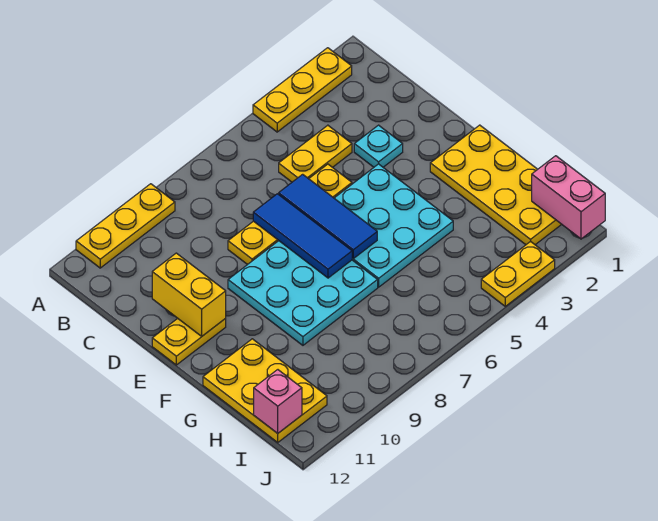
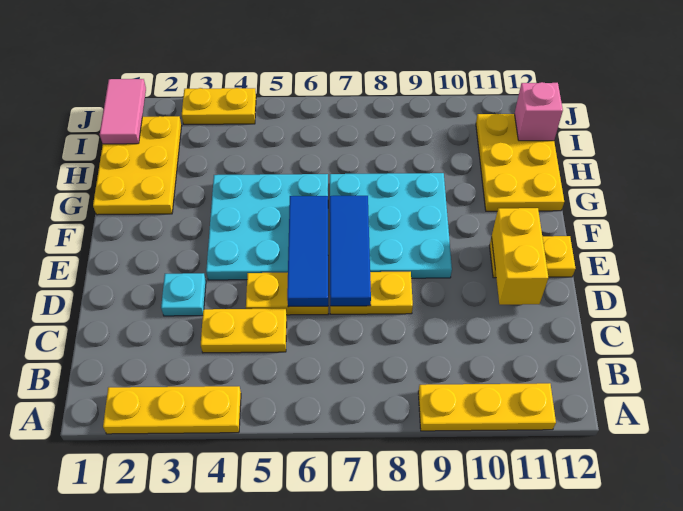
yellow 2x4 plate [430,125,562,245] -> yellow 2x3 plate [93,116,182,215]
pink 1x2 brick [532,156,605,239] -> pink 1x2 tile [100,79,146,144]

